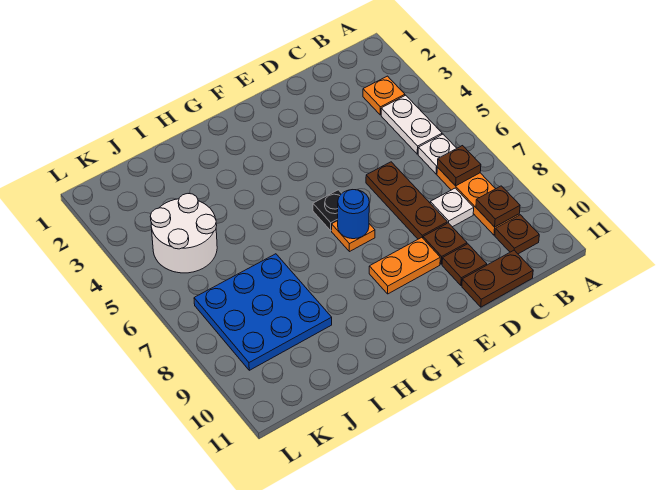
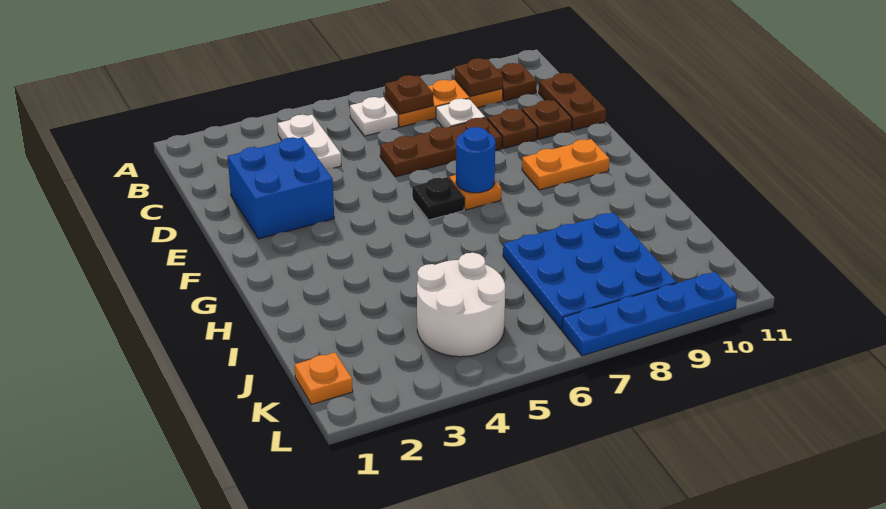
orange 1x1 plate [363,76,405,115] -> orange 1x1 plate moved to [295,353,353,404]
white 1x2 plate [381,95,442,154] -> white 1x2 plate turned to [278,115,341,169]
none -> blue 2x2 brick [228,137,334,239]
orange 1x2 plate [369,237,440,294] -> orange 1x2 plate turned to [522,139,609,190]
none -> blue 1x4 plate [562,272,737,356]

